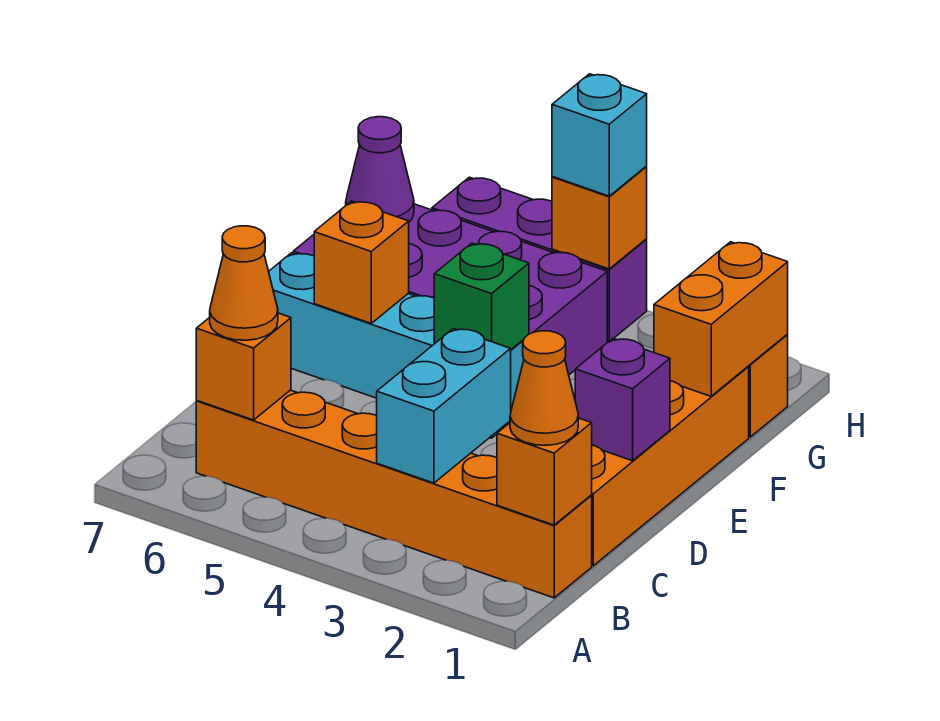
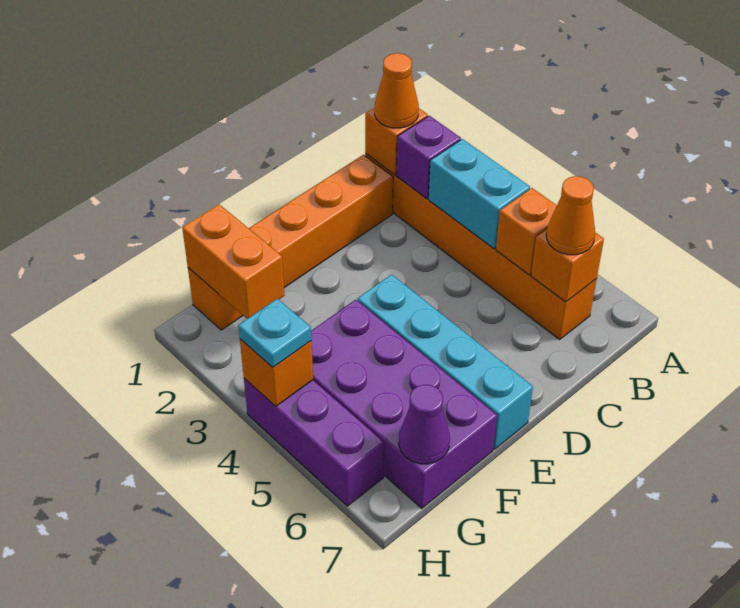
cyan 1x2 brick [377,329,511,483] -> cyan 1x2 brick turned to [429,139,530,249]
purple 1x1 brick [575,338,670,461] -> purple 1x1 brick moved to [396,116,461,199]
green 1x1 brick [434,243,529,349] -> none
orange 1x1 brick [314,201,409,323] -> orange 1x1 brick moved to [496,188,557,275]
orange 1x2 brick [654,242,788,396] -> orange 1x2 brick turned to [182,204,285,319]
cyan 1x1 brick [552,74,647,196] -> cyan 1x1 plate [238,299,311,367]

